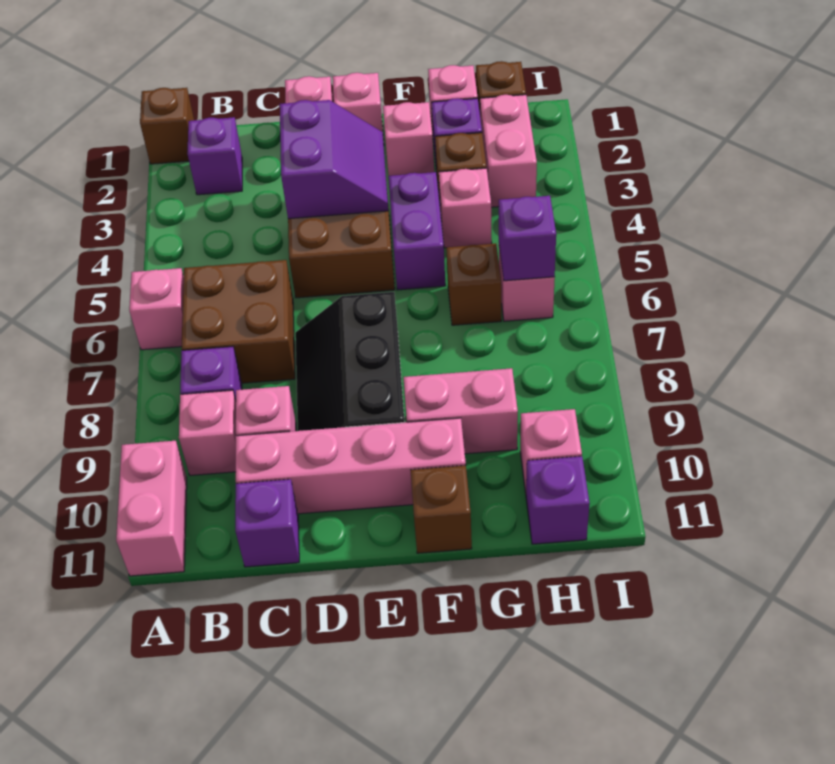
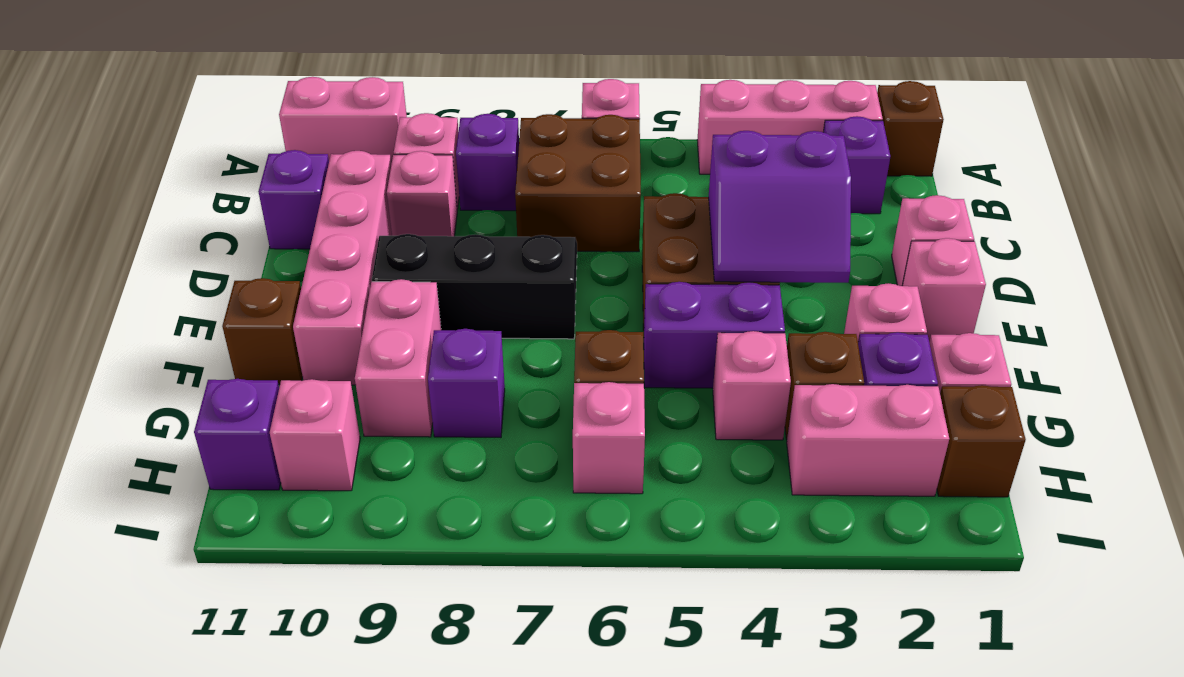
none -> pink 1x3 brick [697,80,883,174]
purple 1x1 brick [499,196,556,281] -> purple 1x1 brick moved to [428,329,505,437]

